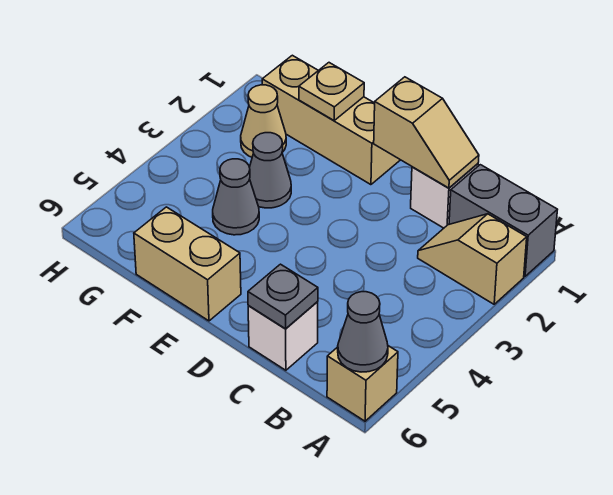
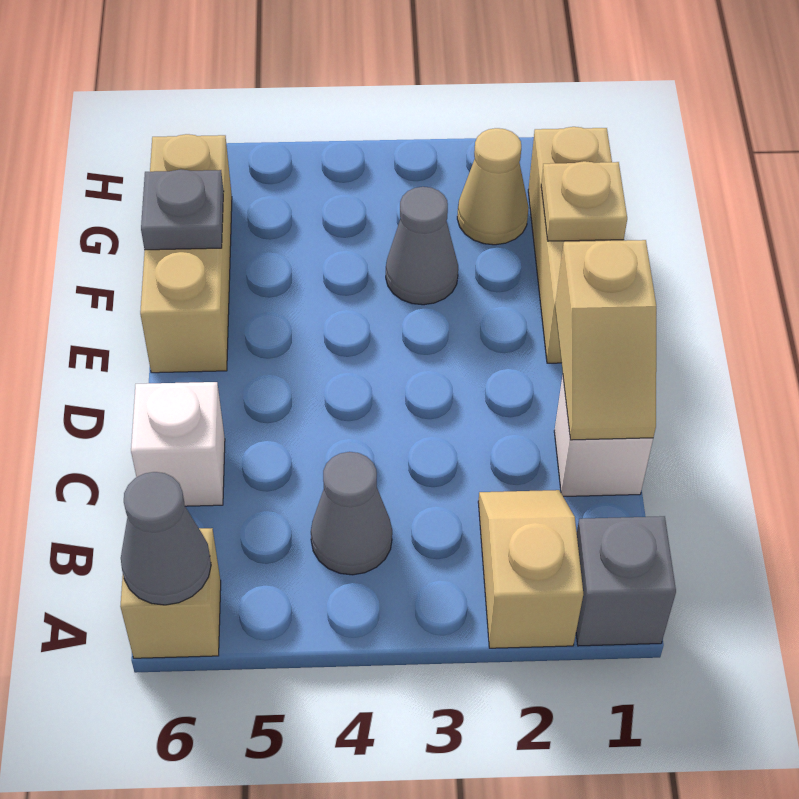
grey 1x2 brick [449,165,557,276] -> grey 1x1 brick [576,516,676,646]
grey 1x1 plate [248,264,318,329] -> grey 1x1 plate moved to [141,169,224,250]
tan 1x2 brick [134,207,241,321] -> tan 1x3 brick [140,134,232,373]
grey 1x1 cone [213,159,259,235] -> grey 1x1 cone moved to [311,452,392,575]

